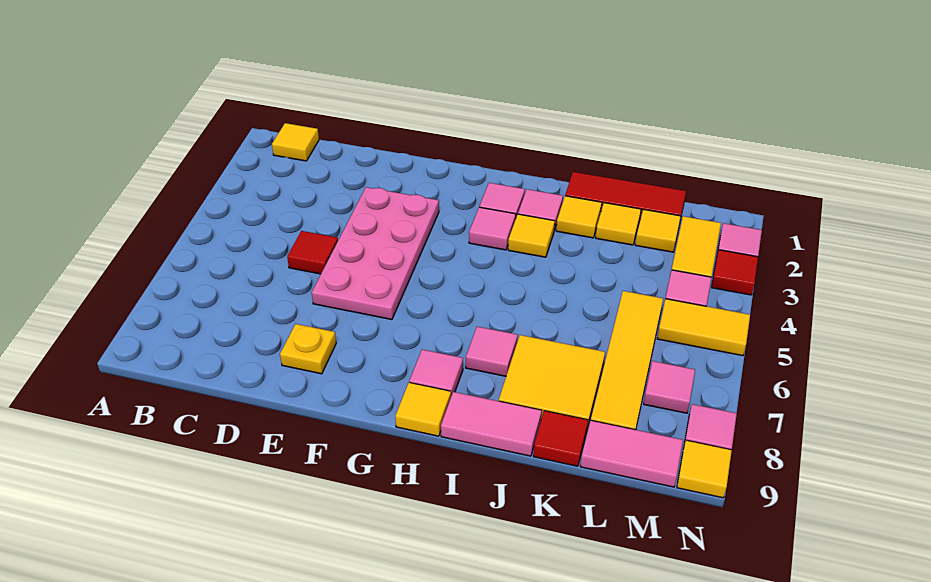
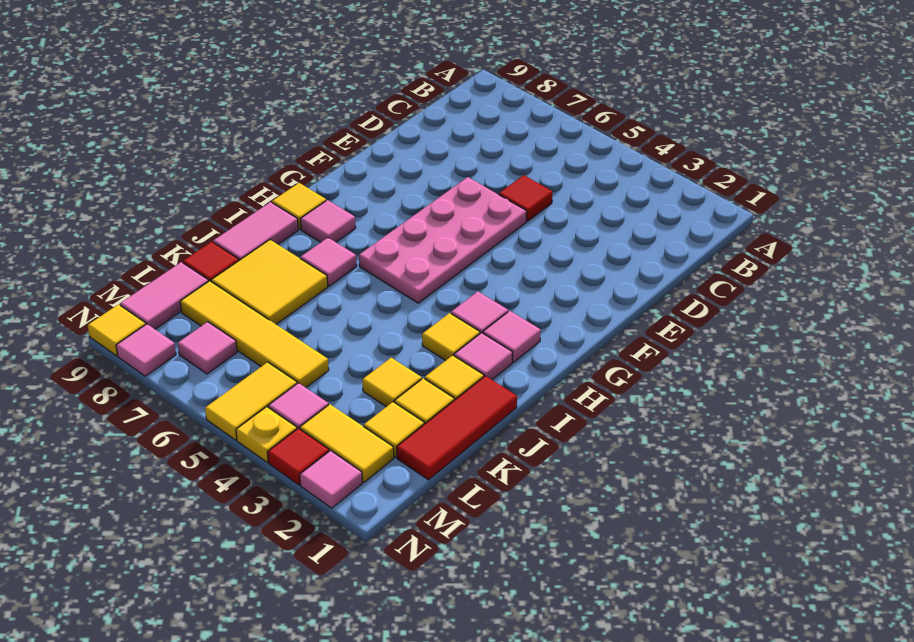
yellow 1x1 tile [272,123,319,161] -> yellow 1x1 tile moved to [362,358,422,407]
pink 2x4 plate [312,187,439,320] -> pink 2x4 plate turned to [359,177,527,303]
yellow 1x1 plate [280,324,336,374] -> yellow 1x1 plate moved to [236,407,297,462]

